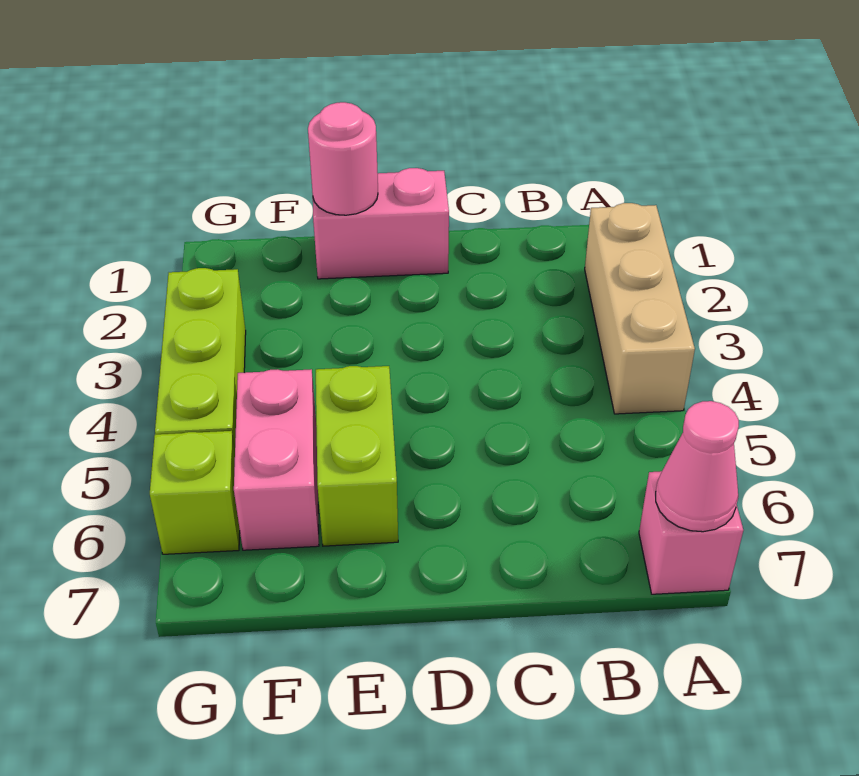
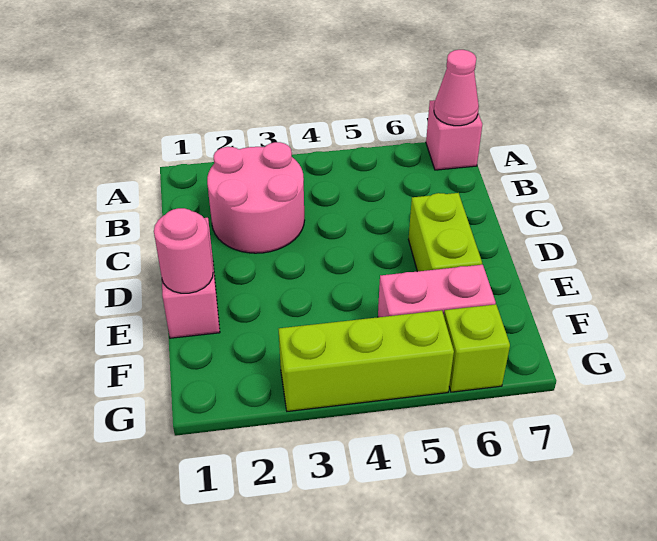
tan 1x3 brick [585,203,695,414] -> none
none -> pink 2x2 round brick [207,142,305,253]
lime 1x2 brick [316,366,398,546] -> lime 1x2 brick turned to [409,193,482,271]

